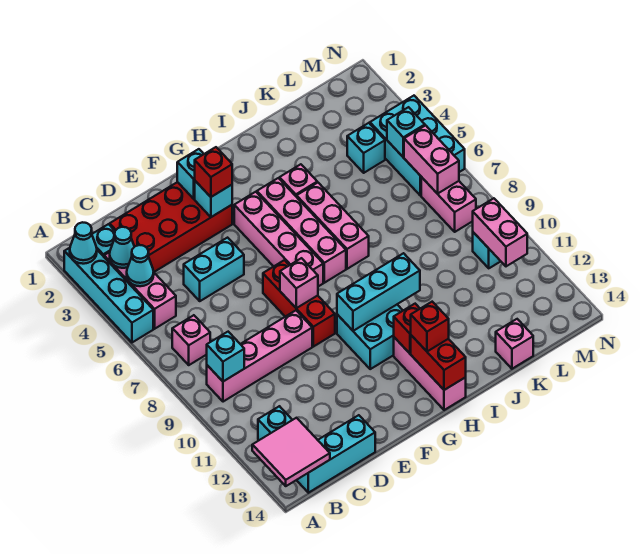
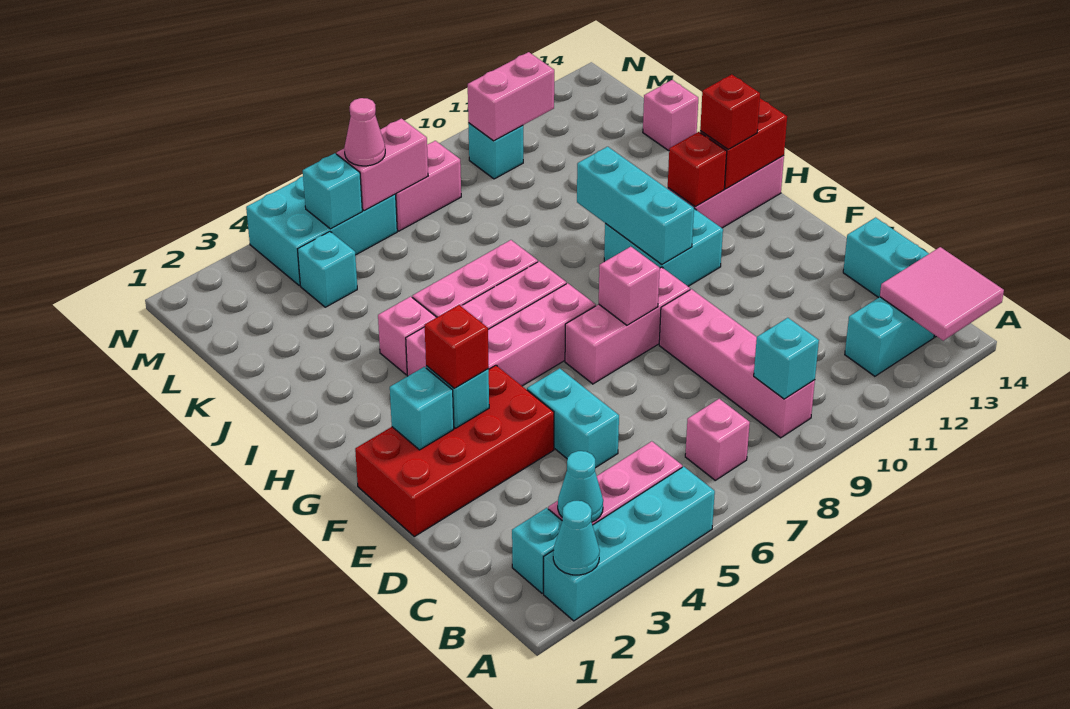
cyan 1x1 cone [127,245,154,286] -> none
red 2x4 brick [110,182,232,272] -> red 2x4 brick turned to [355,365,554,536]
red 1x3 brick [263,260,335,347] -> pink 1x3 brick [565,267,690,384]
none -> pink 1x1 cone [344,98,385,166]

